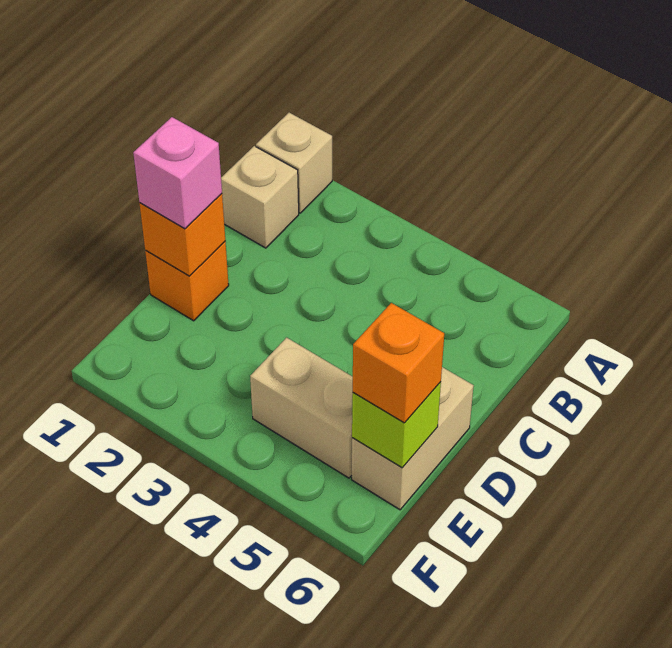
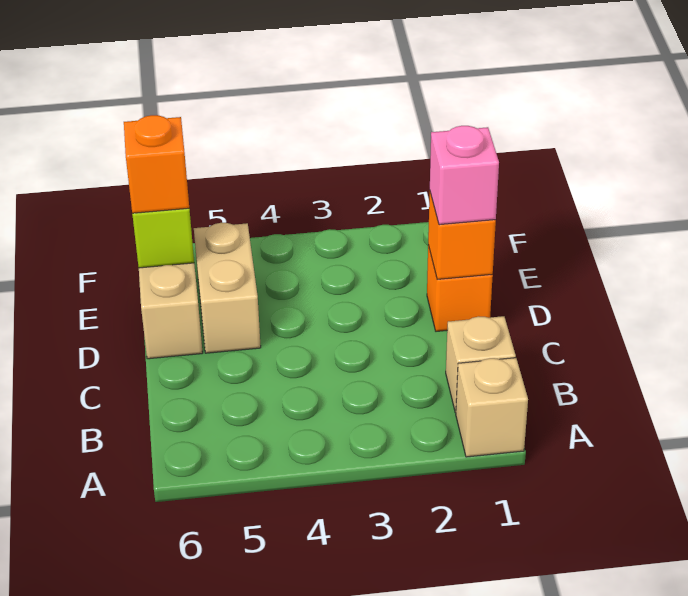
tan 1x2 brick [250,338,353,478] -> tan 1x2 brick turned to [194,223,261,353]

